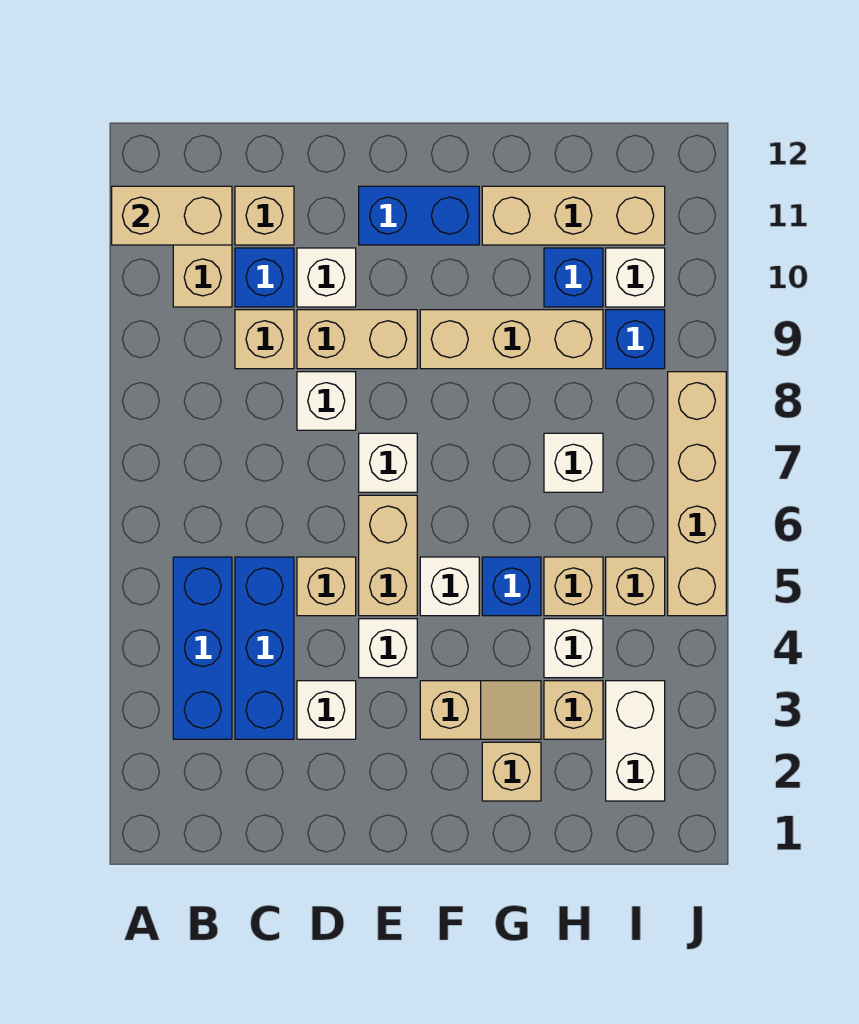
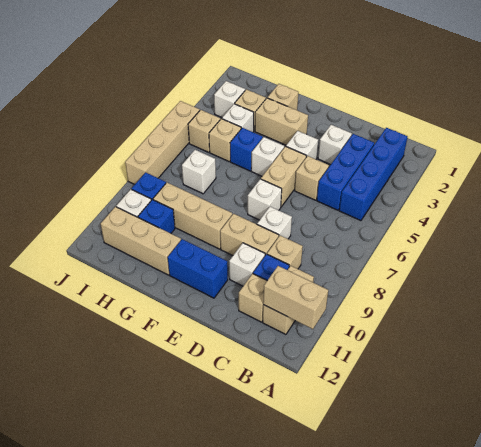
blue 1x3 brick [173,557,232,739] -> blue 1x4 brick [339,128,408,221]
tan 1x2 slope [420,681,541,739] -> tan 1x2 brick [255,98,308,145]
white 1x2 brick [606,681,665,801] -> white 1x1 brick [214,81,245,117]

